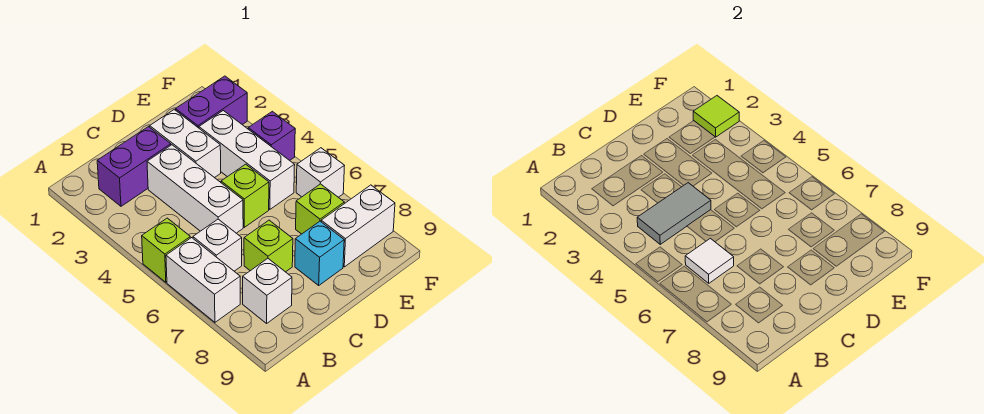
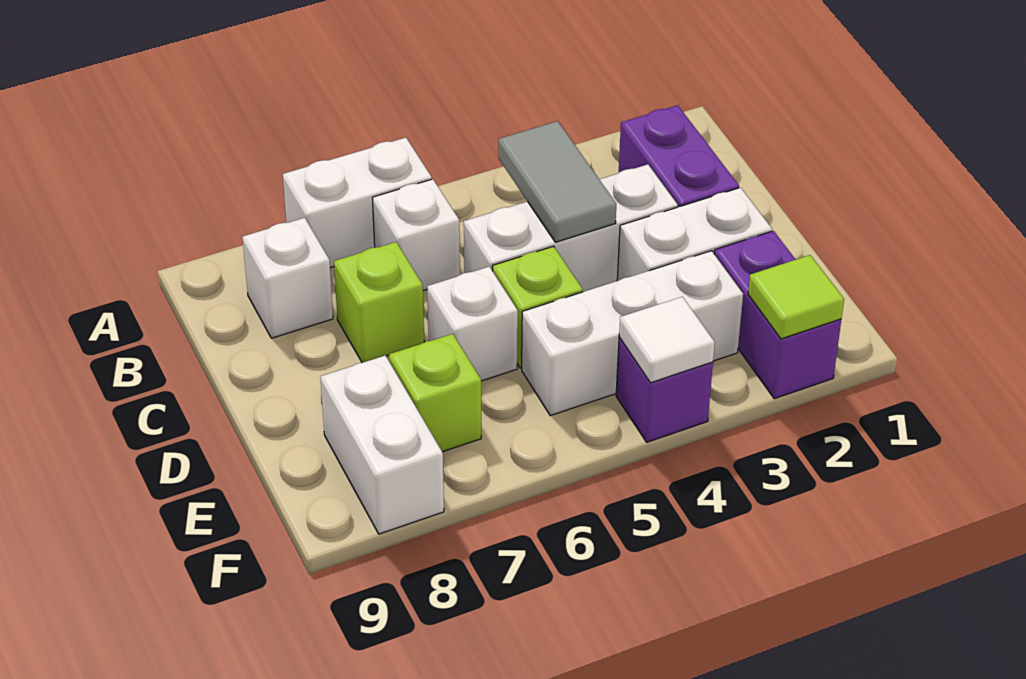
lime 1x1 brick [142,218,190,282] -> none
white 1x1 tile [685,238,734,283] -> white 1x1 tile moved to [619,297,715,383]
cyan 1x1 brick [295,221,344,285] -> none
white 1x1 brick [296,148,344,197] -> white 1x1 brick moved to [427,267,518,381]

